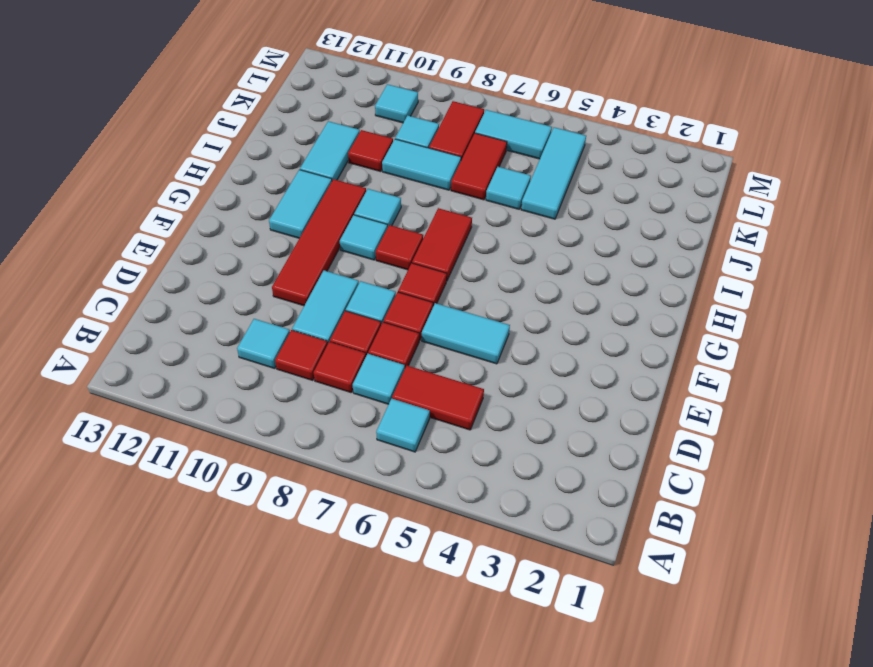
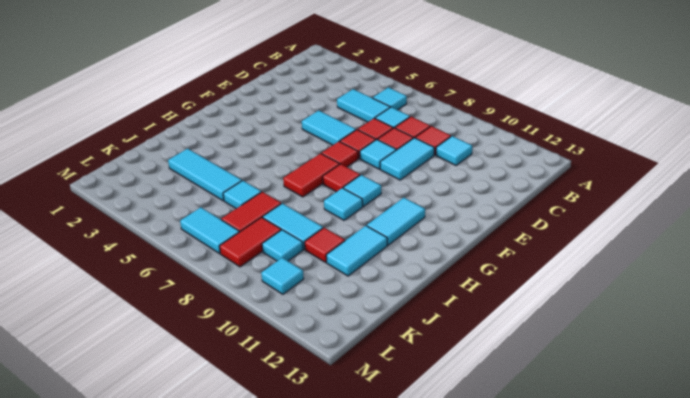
red 1x2 tile [392,366,484,430] -> cyan 1x2 tile [337,89,390,122]
red 1x4 tile [272,179,366,306] -> none
cyan 1x3 tile [521,127,586,219] -> cyan 1x3 tile turned to [168,149,242,201]

